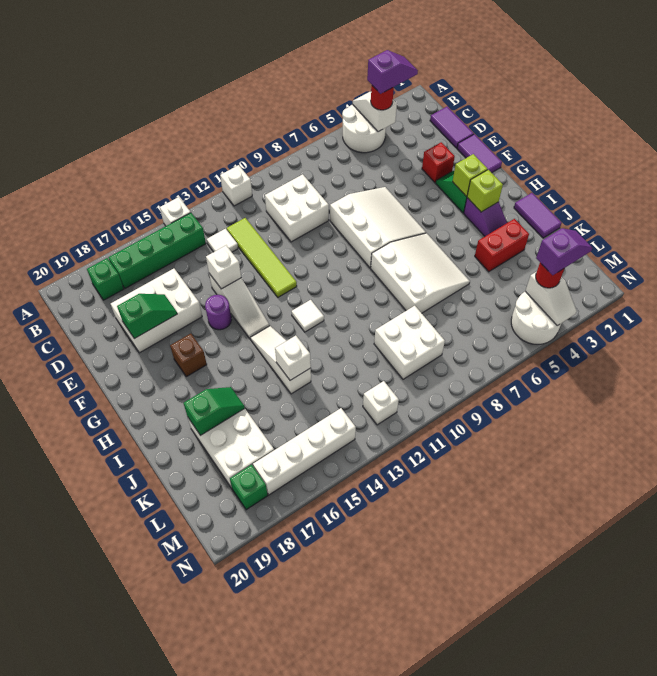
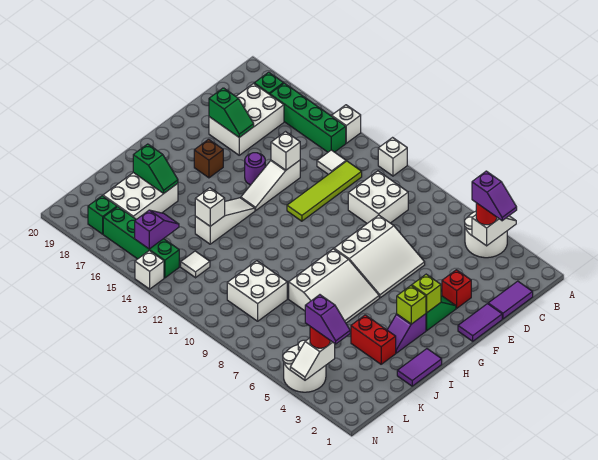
white 2x3 brick [111,269,202,353] -> white 2x3 brick turned to [209,84,284,155]
white 1x1 tile [292,300,324,332] -> white 1x1 tile moved to [181,251,210,278]
none -> purple 1x2 slope [135,210,179,249]
white 1x1 brick [363,381,399,425] -> white 1x1 brick moved to [135,251,164,289]
white 1x4 brick [253,408,356,495] -> green 1x4 brick [103,207,179,278]

